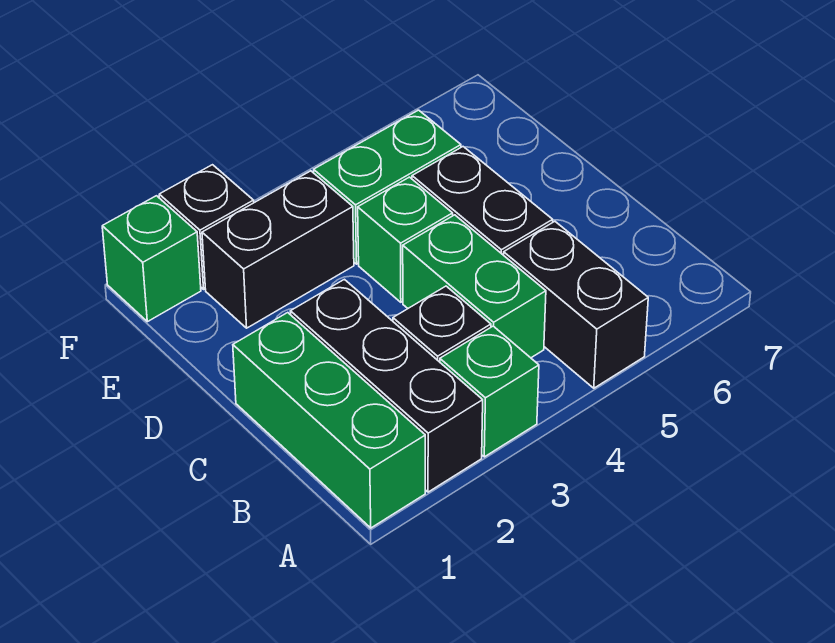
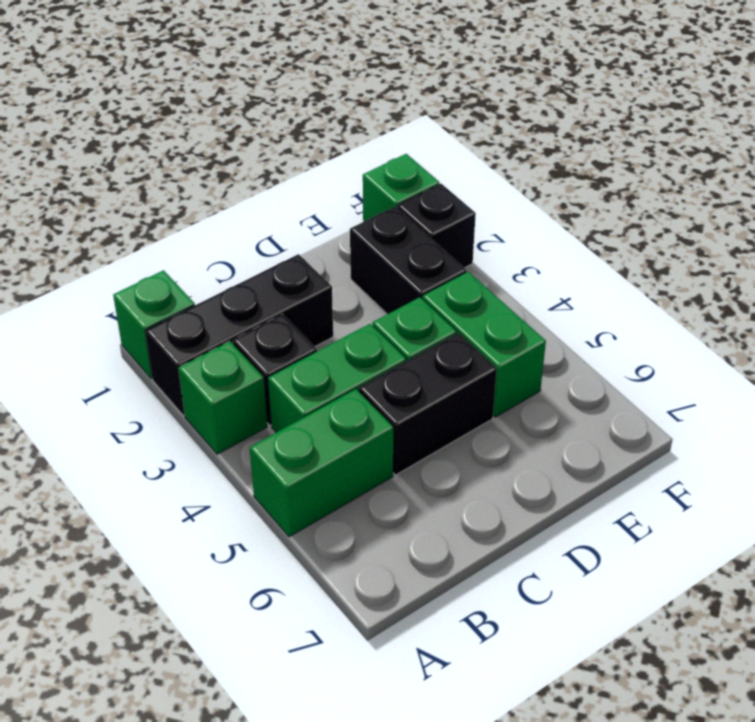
green 1x3 brick [233,313,425,528] -> green 1x1 brick [113,270,195,379]
black 1x2 brick [504,221,648,388] -> green 1x2 brick [250,389,393,537]

